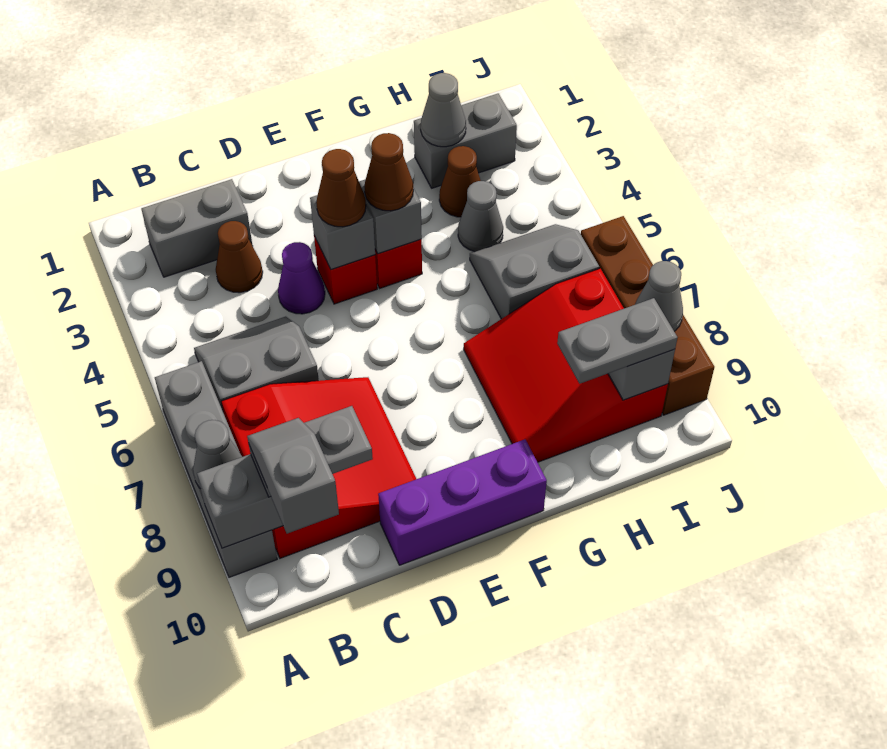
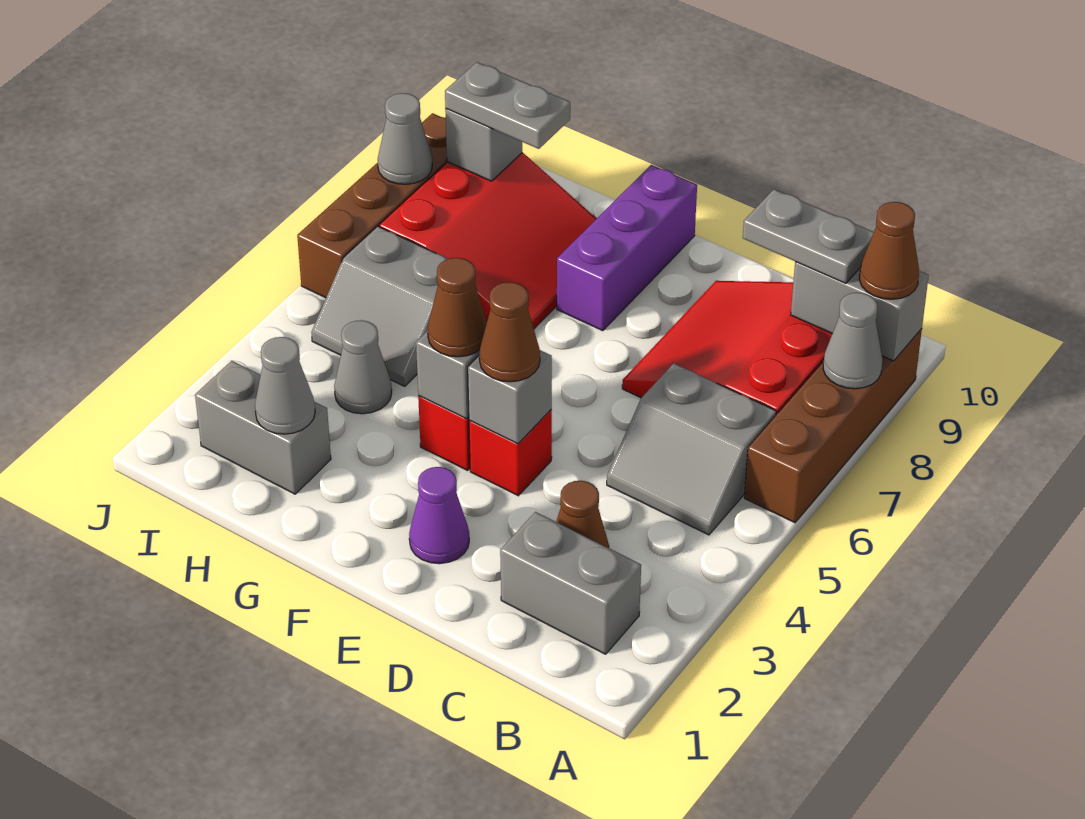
grey 1x4 brick [155,361,277,577] -> brown 1x4 brick [744,329,922,523]
grey 1x2 slope [247,418,339,534] -> none
purple 1x1 cone [278,242,325,314] -> purple 1x1 cone moved to [409,467,469,564]
purple 1x3 brick [378,439,547,565] -> purple 1x3 brick turned to [557,165,697,331]
brown 1x1 cone [439,146,481,217] -> brown 1x1 cone moved to [859,202,919,299]

